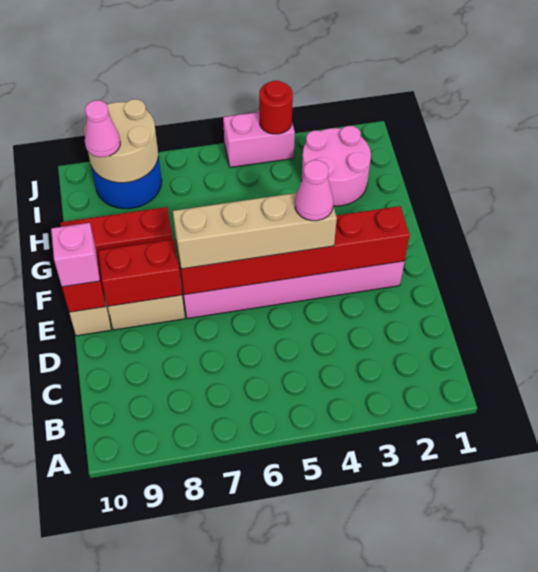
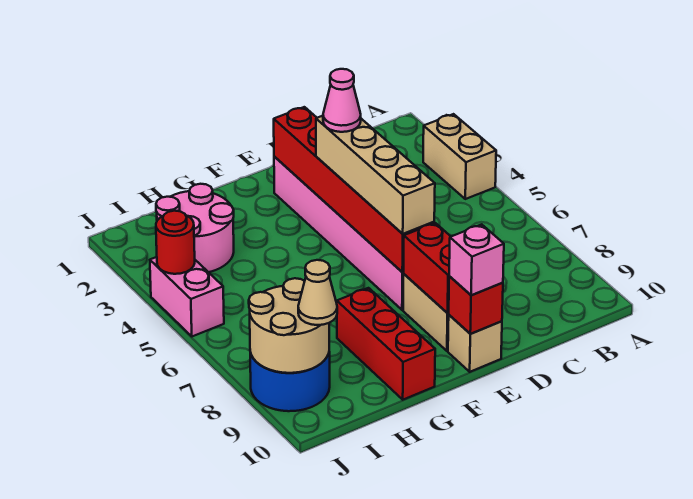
none -> tan 1x2 brick [423,114,496,199]
pink 1x1 cone [85,100,120,157] -> tan 1x1 cone [298,260,337,325]

